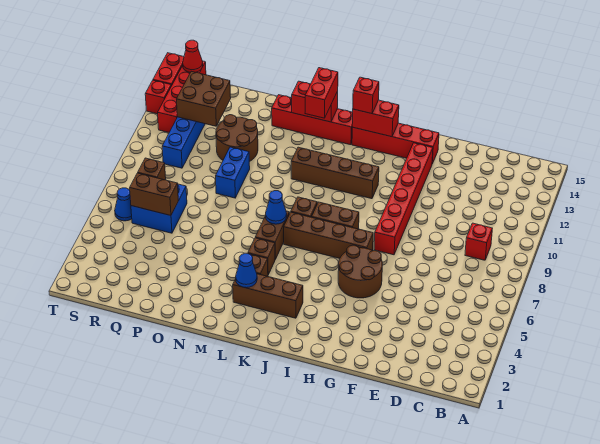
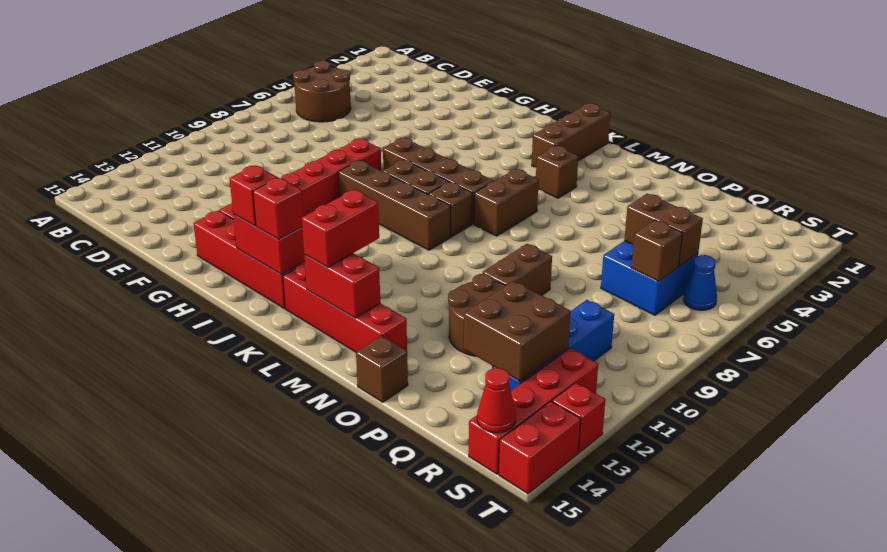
red 1x1 brick [465,223,492,260] -> red 1x1 brick moved to [230,165,278,226]
brown 2x2 round brick [338,245,382,298] -> brown 2x2 round brick moved to [293,61,351,122]
brown 1x4 brick [291,147,379,199] -> brown 1x4 brick moved to [338,161,450,250]
brown 1x3 brick [233,274,303,318] -> brown 1x3 brick turned to [532,103,610,167]
blue 1x1 cone [236,253,257,288] -> none
brown 1x1 brick [248,238,275,275] -> brown 1x1 brick moved to [356,336,408,402]
blue 1x1 cone [266,191,287,224] -> none
blue 1x2 brick [216,147,250,198] -> brown 1x2 brick [483,244,552,295]

